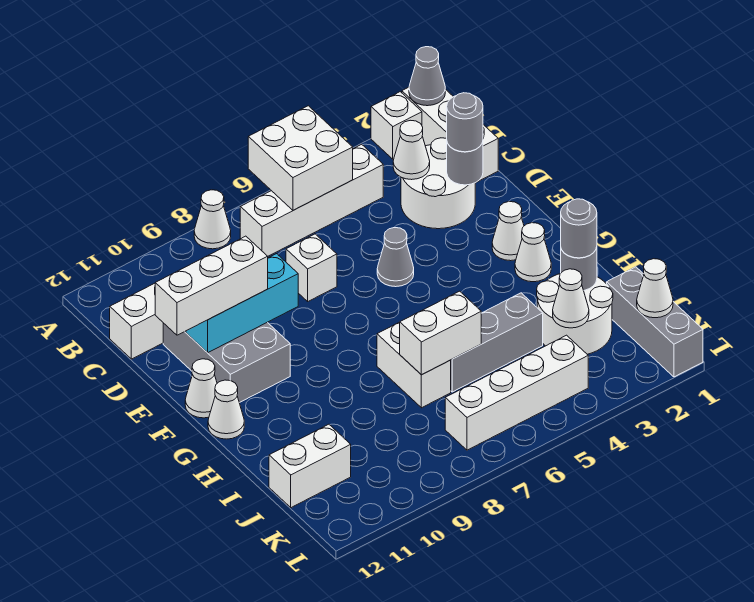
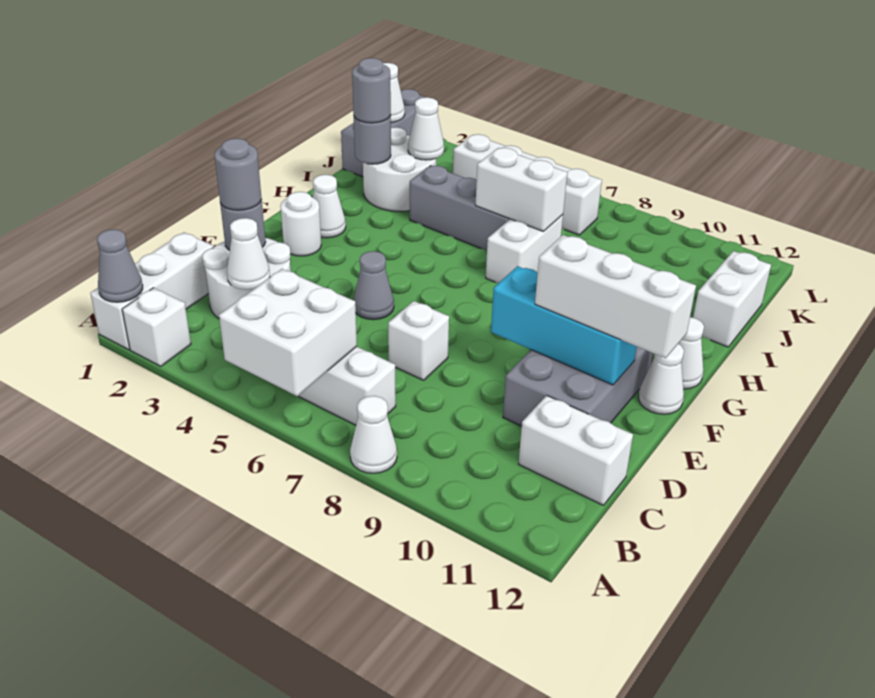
white 1x1 cone [492,202,524,261] -> white 1x1 round brick [280,192,321,256]
white 1x2 brick [269,424,351,508] -> white 1x2 brick turned to [693,251,771,347]

